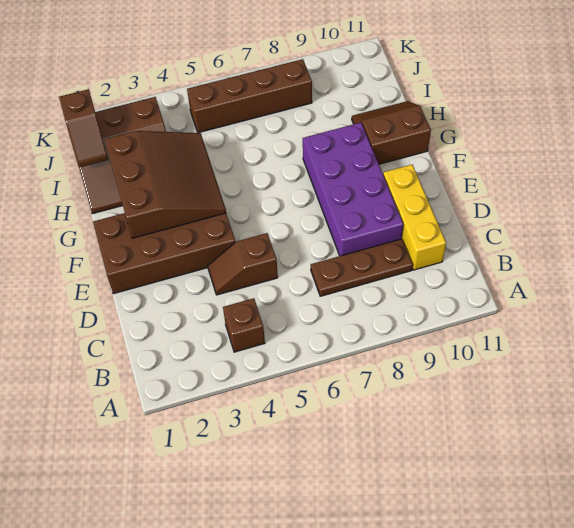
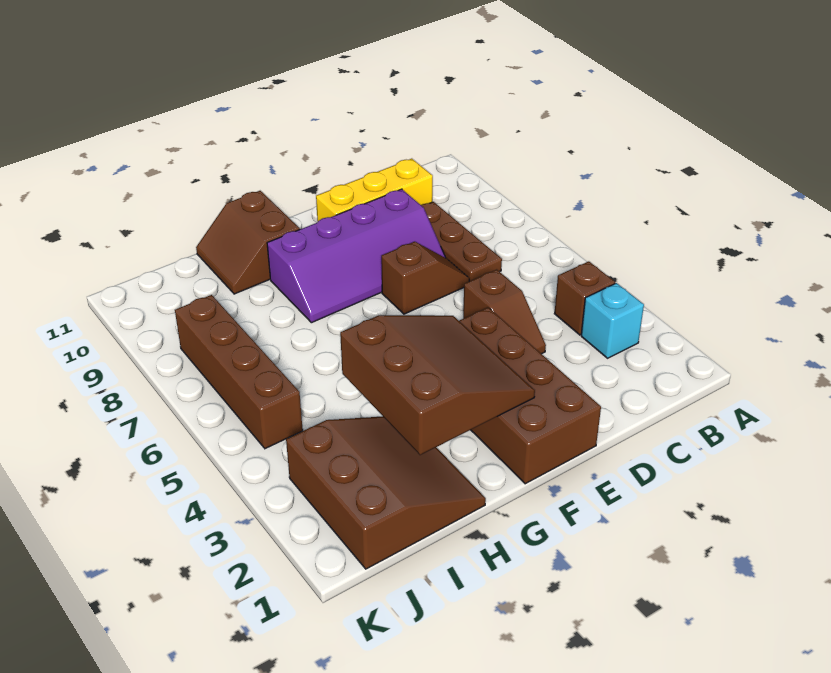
none -> cyan 1x1 brick [581,283,644,358]
purple 2x4 brick [303,123,403,256] -> purple 2x4 slope [267,189,446,323]
brown 3x3 slope [105,131,226,238] -> brown 3x3 slope turned to [340,315,535,455]
brown 1x2 slope [59,89,108,168] -> brown 1x2 slope moved to [381,242,469,314]

